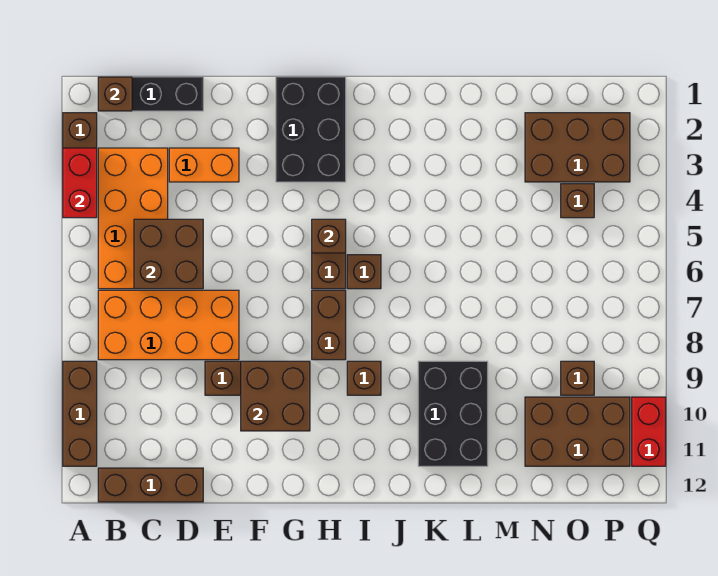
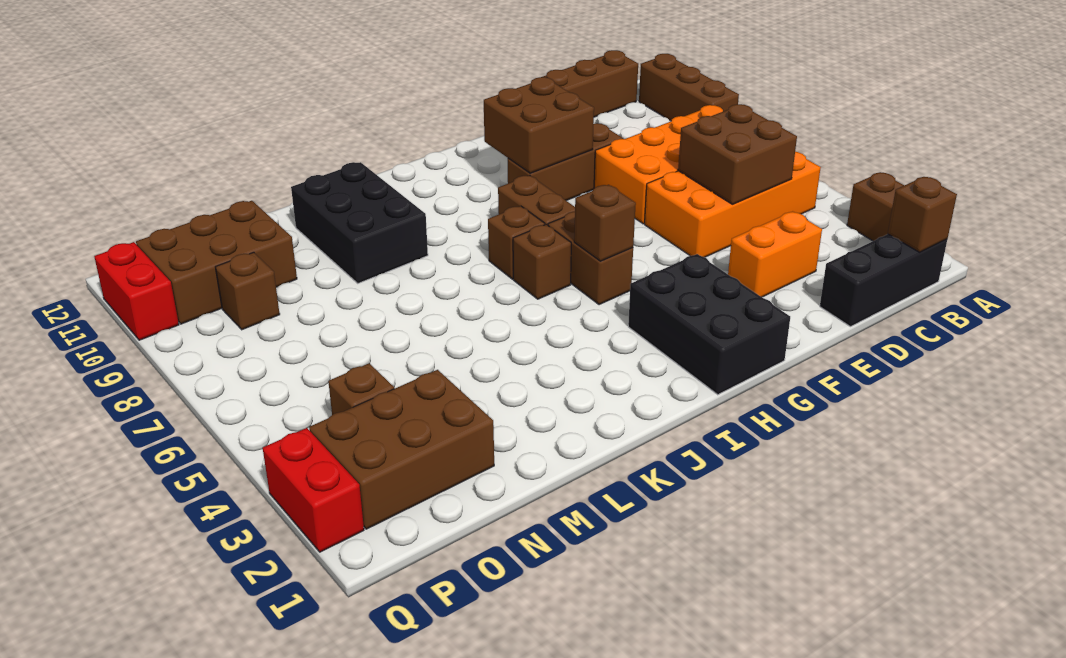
red 1x2 brick [63,148,97,218] -> red 1x2 brick moved to [263,428,364,552]
orange 2x4 brick [98,148,168,289] -> orange 2x4 brick turned to [645,152,821,257]
brown 1x1 brick [347,361,381,395] -> brown 1x1 brick moved to [488,206,545,279]

